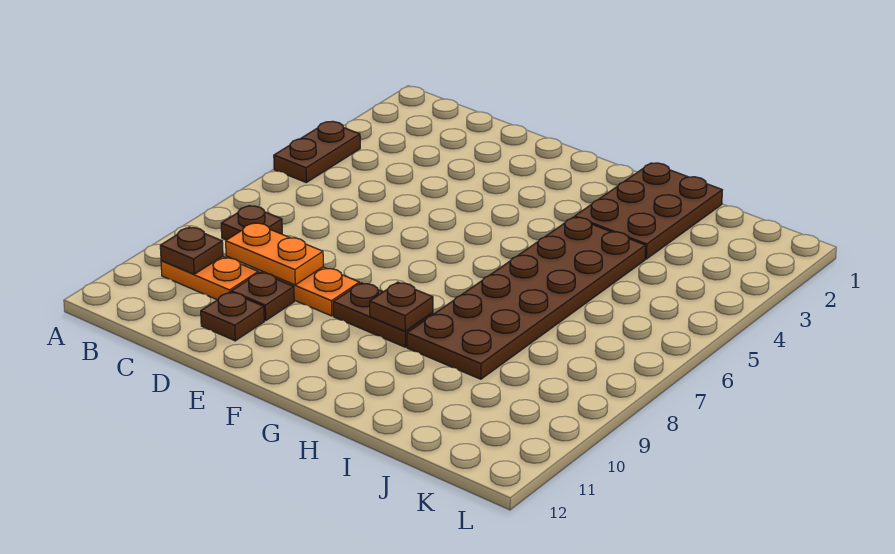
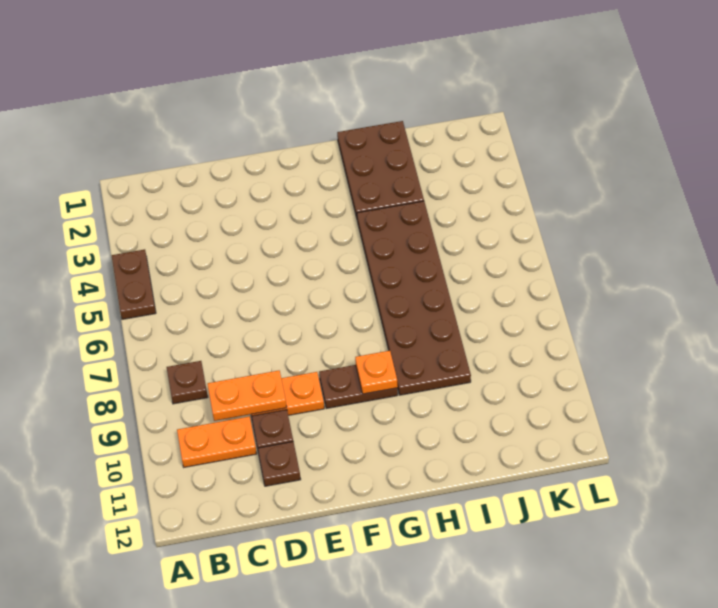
brown 1x1 plate [160,227,223,274] -> none
brown 1x1 plate [370,282,433,331] -> orange 1x1 plate [355,351,398,394]

